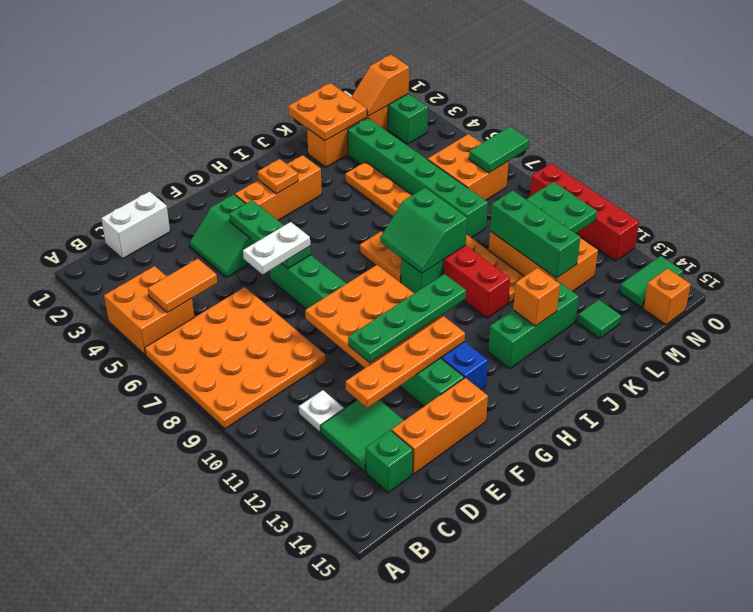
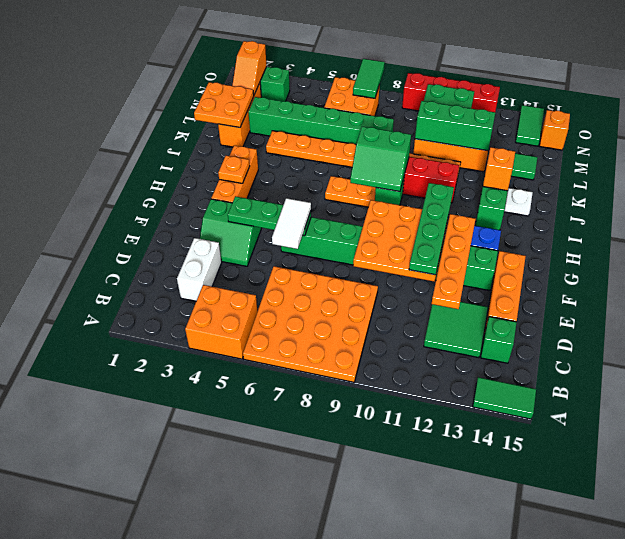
none -> green 1x2 tile [473,377,536,419]
orange 1x2 tile [148,259,217,313] -> none
white 1x2 brick [101,192,170,259] -> white 1x2 brick moved to [177,238,222,301]
white 1x1 plate [299,390,344,432] -> white 1x1 plate moved to [504,188,533,216]
white 1x2 plate [243,222,310,274] -> white 1x2 tile [272,198,311,249]

